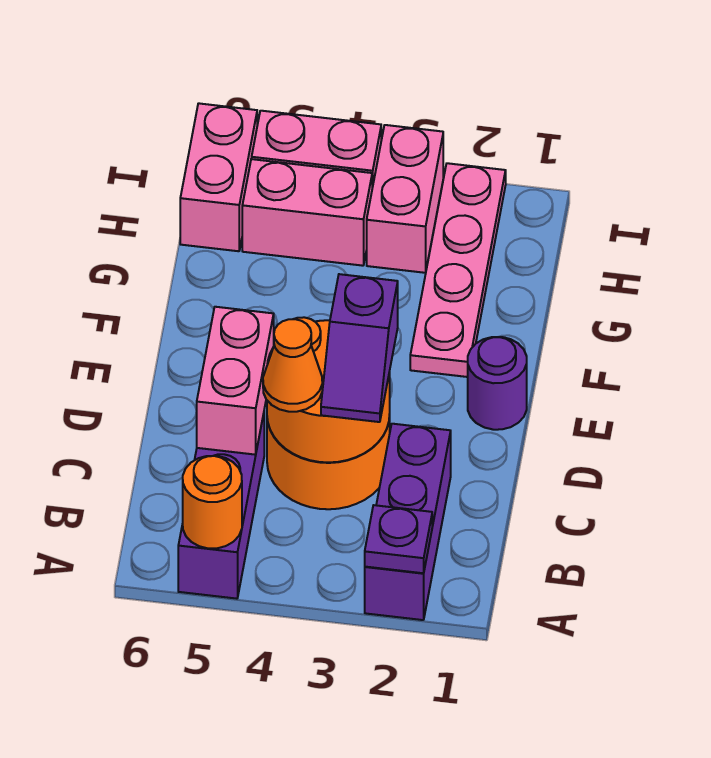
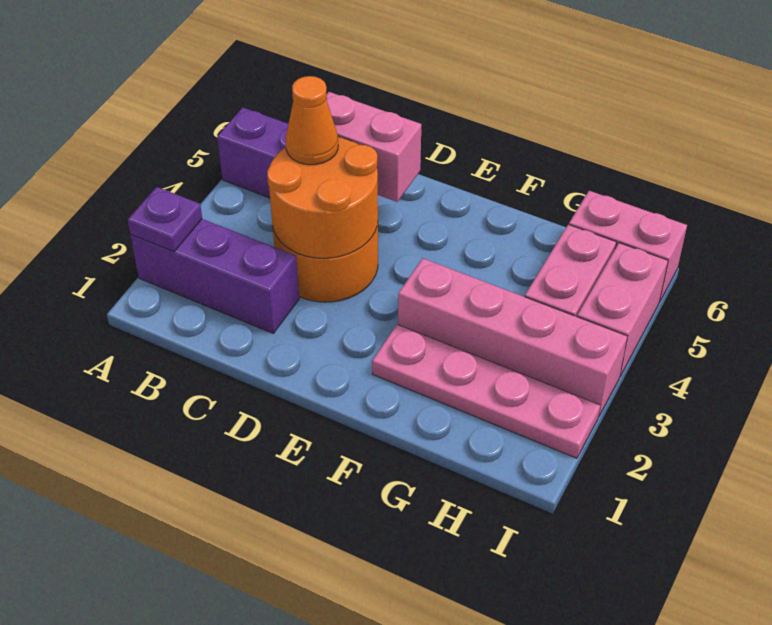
orange 1x1 round brick [183,456,242,548] -> none
purple 1x2 slope [321,274,398,422] -> none
purple 1x1 round brick [468,337,527,430] -> none
pink 1x2 brick [367,125,443,273] -> pink 1x4 brick [398,258,627,416]

